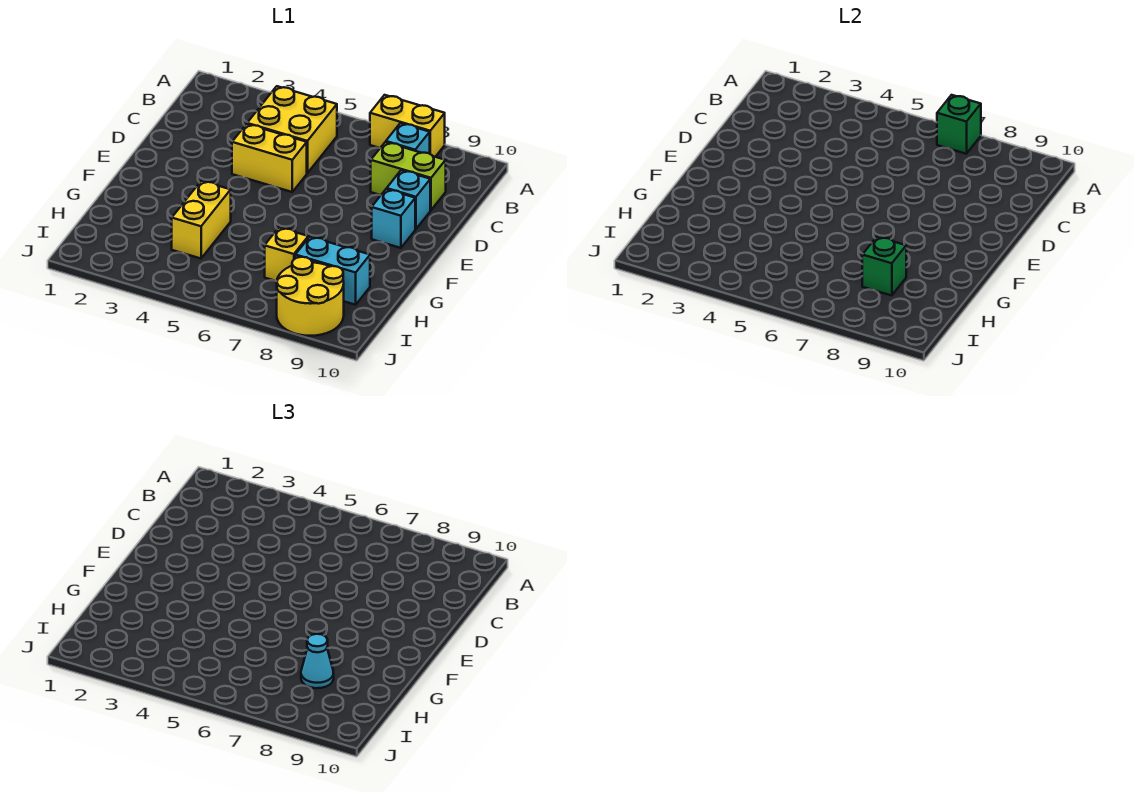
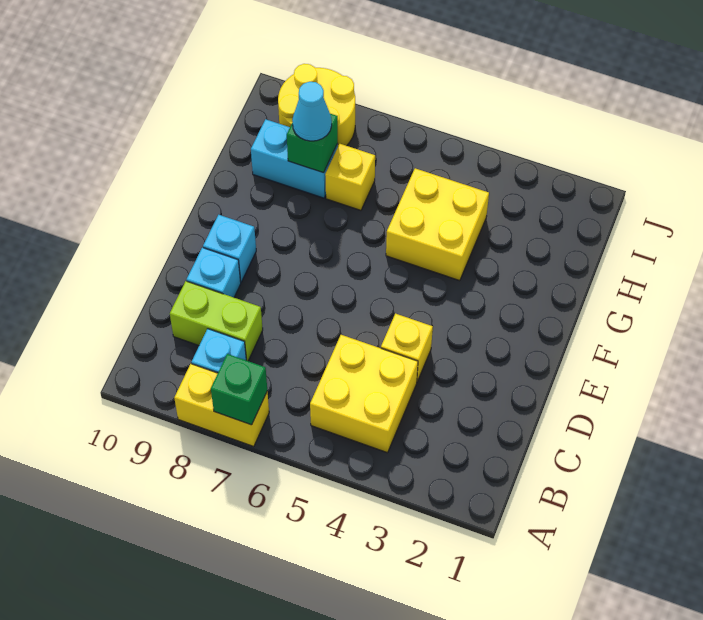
yellow 1x2 brick [232,124,307,192] -> yellow 1x1 brick [381,314,433,382]
yellow 1x2 brick [172,181,231,259] -> yellow 2x2 brick [386,168,489,281]

